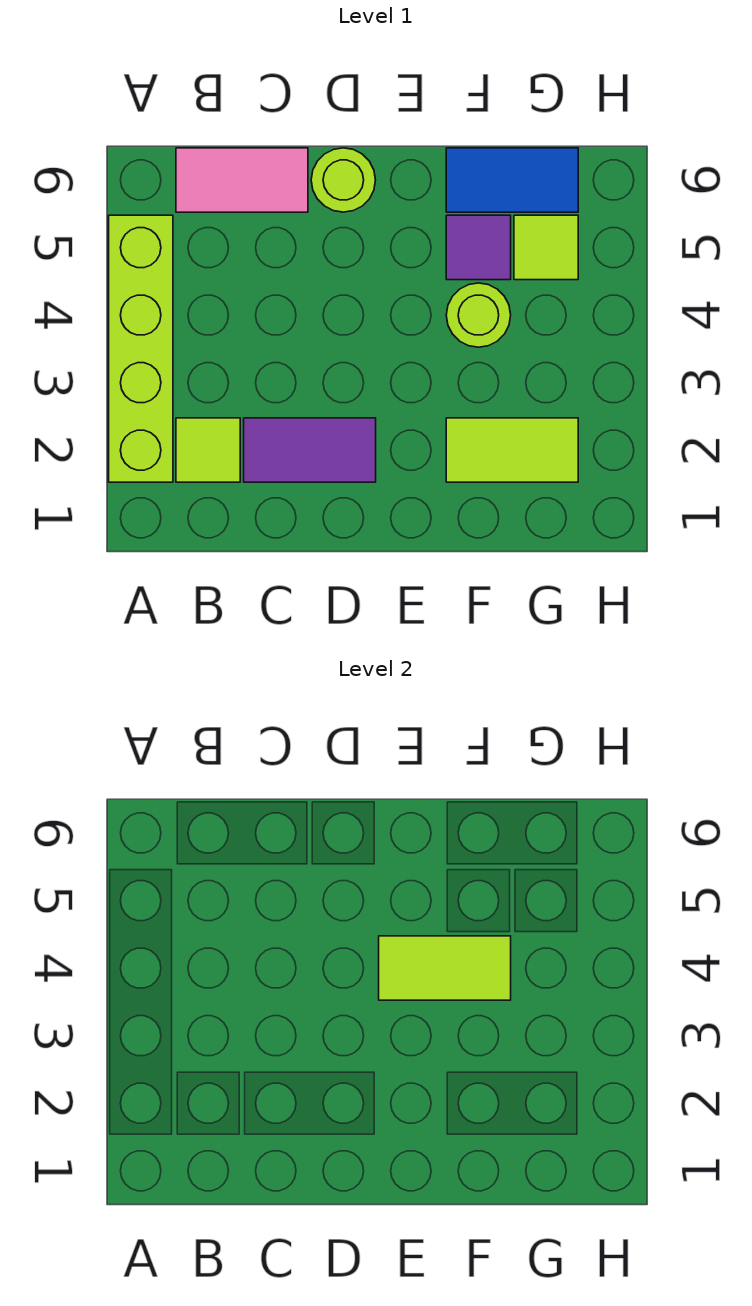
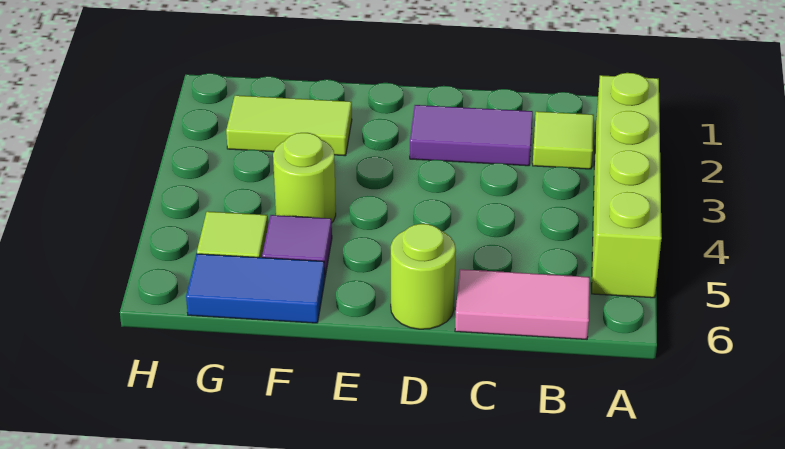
lime 1x2 tile [379,936,511,1000] -> none

